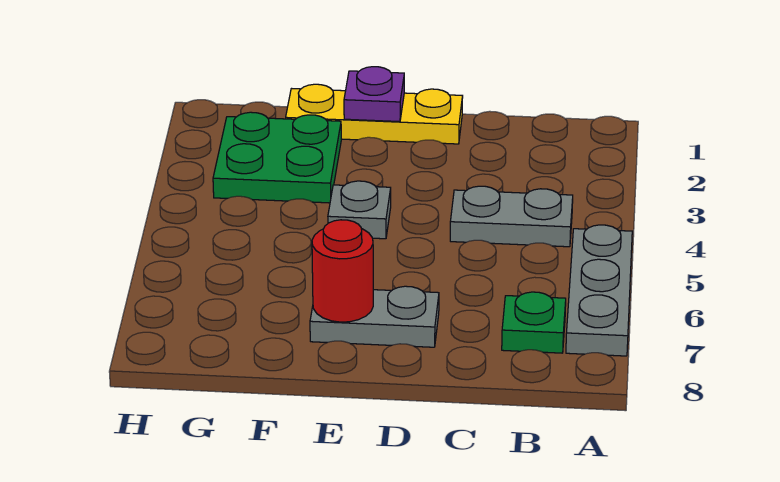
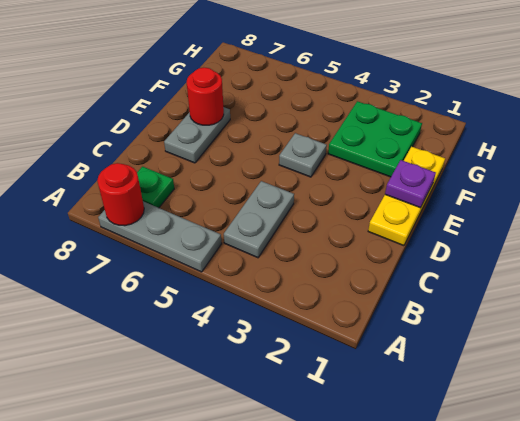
none -> red 1x1 round brick [97,163,144,226]

